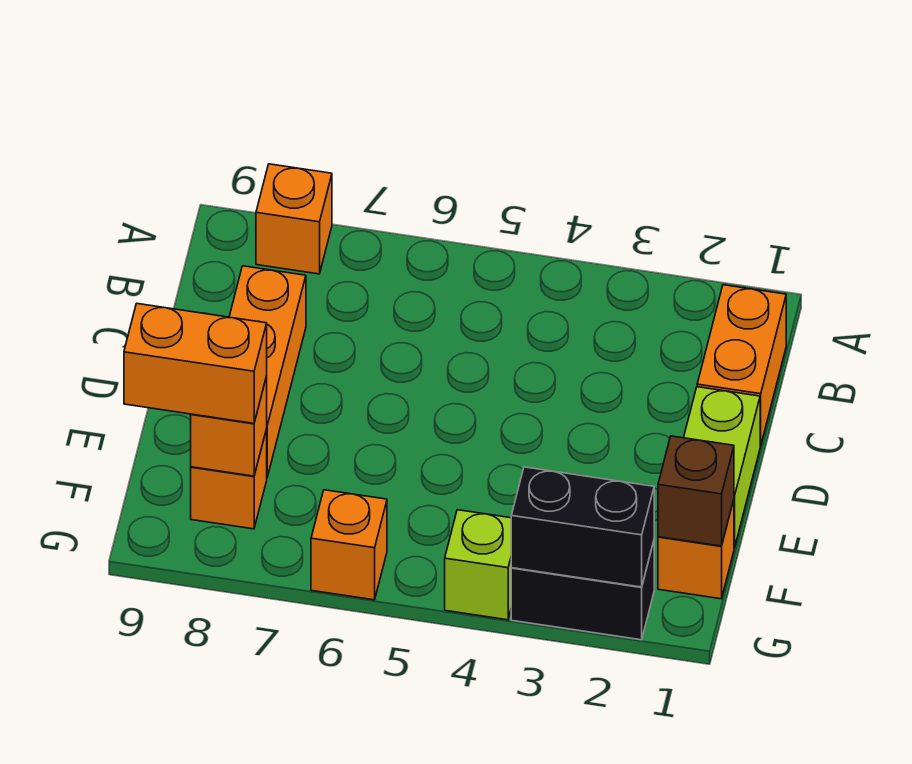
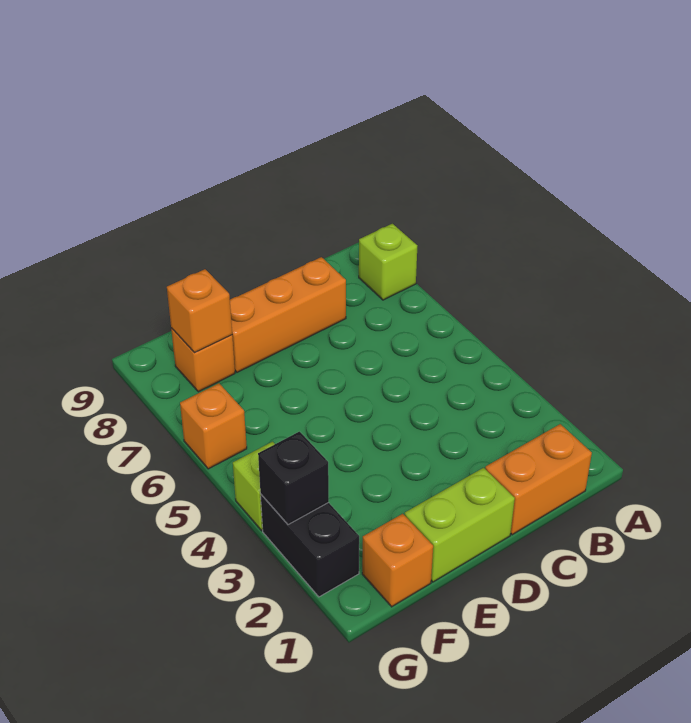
orange 1x1 brick [256,164,332,274] -> lime 1x1 brick [359,224,417,300]
brown 1x1 brick [658,436,734,546] -> none
orange 1x2 brick [124,304,267,423] -> none
black 1x2 brick [511,467,654,587] -> black 1x1 brick [258,432,329,525]

